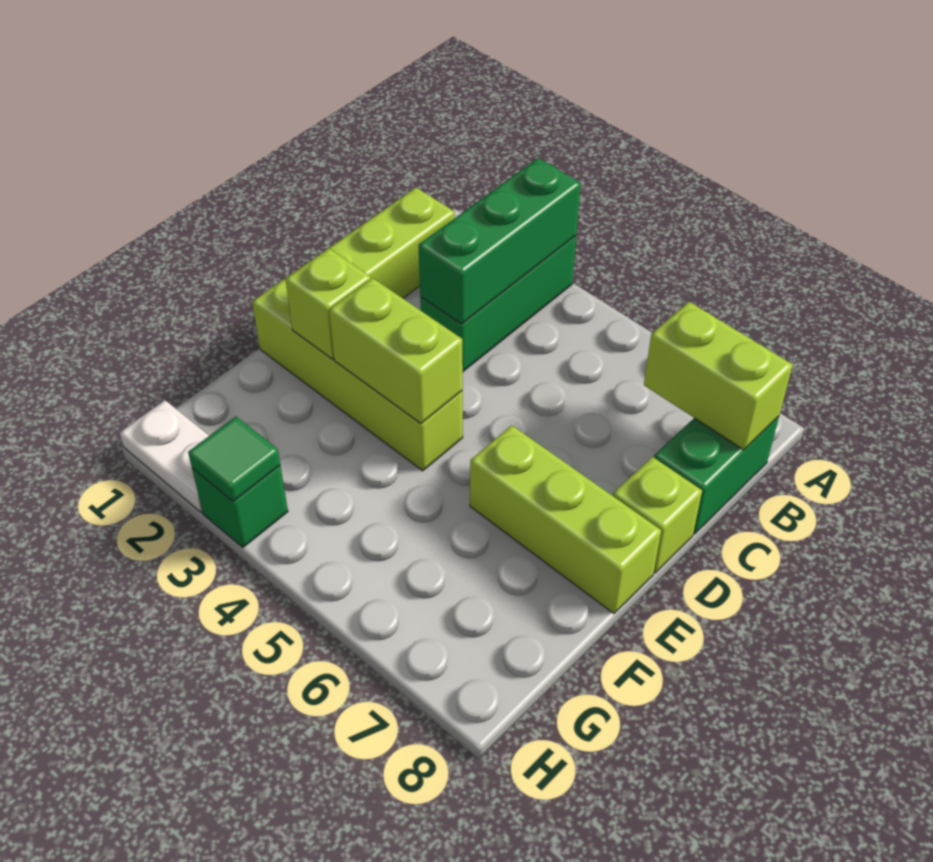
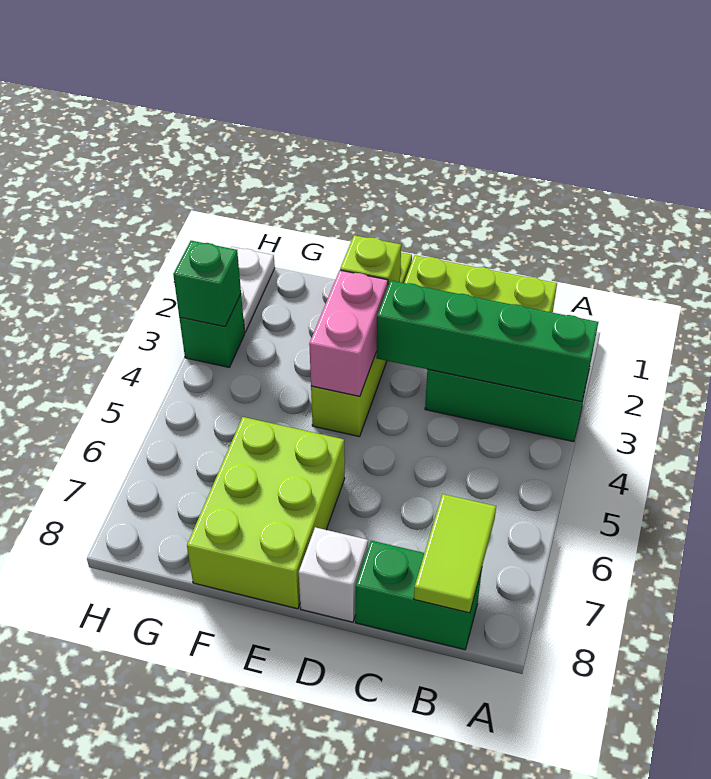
green 1x3 brick [419,158,581,324] -> green 1x4 brick [376,281,598,402]
lime 1x2 brick [644,302,793,450] -> lime 1x2 tile [414,494,496,613]
lime 1x1 brick [613,457,702,573] -> white 1x1 brick [299,527,368,622]
lime 1x2 brick [329,278,463,423] -> pink 1x2 brick [309,270,388,396]
lime 1x3 brick [470,425,661,614] -> lime 2x3 brick [187,417,345,609]
green 1x1 tile [188,416,280,502] -> green 1x1 brick [173,241,241,327]

